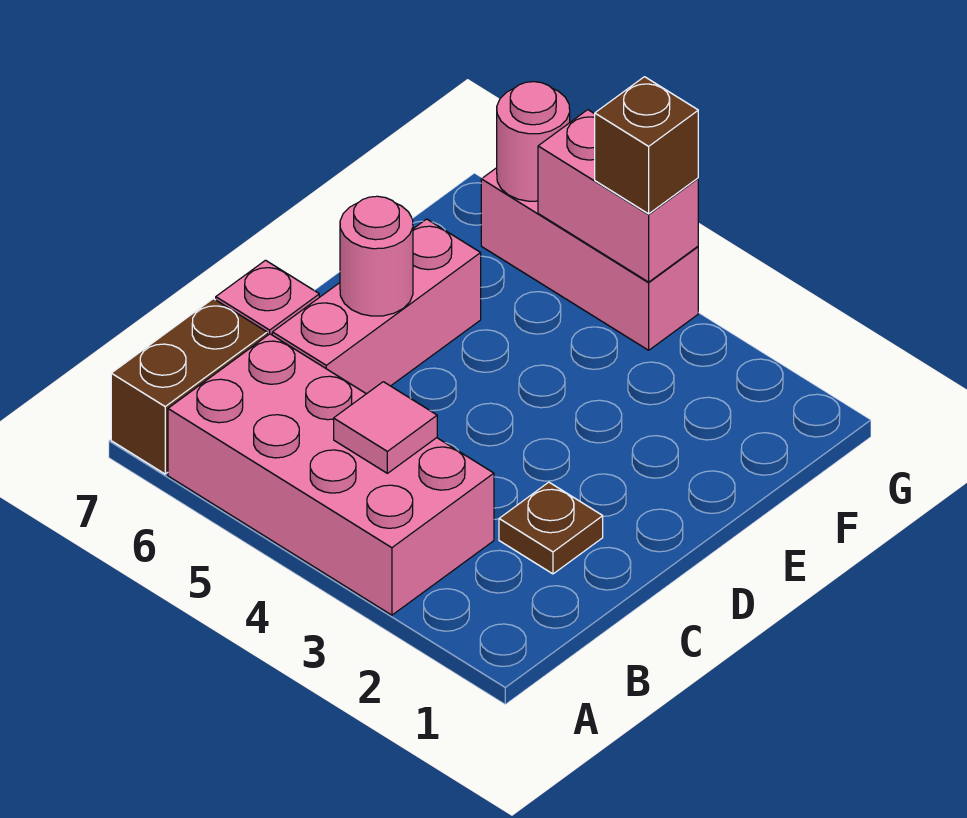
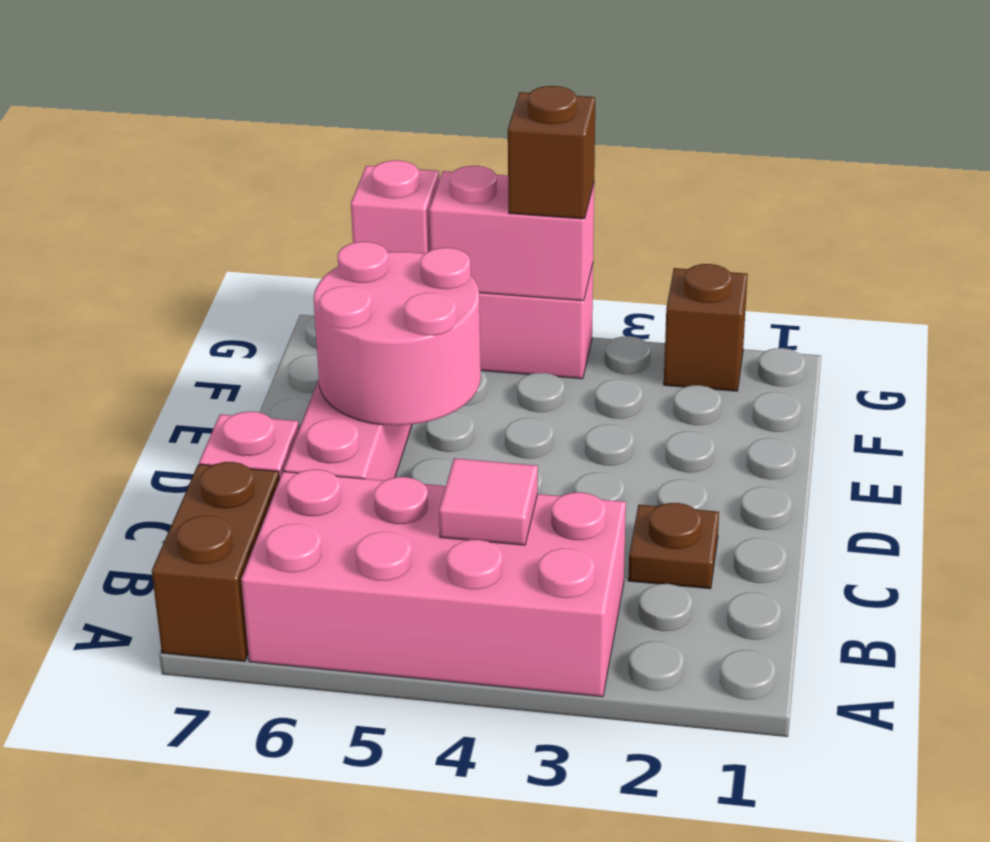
pink 1x1 round brick [340,196,413,316] -> pink 2x2 round brick [314,242,481,425]
none -> brown 1x1 brick [664,264,748,391]
pink 1x1 round brick [497,82,570,201] -> pink 1x1 brick [351,160,439,254]

